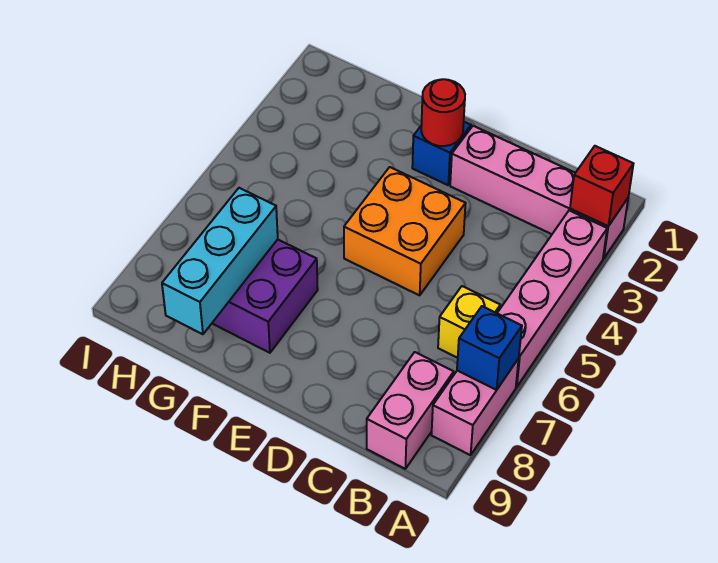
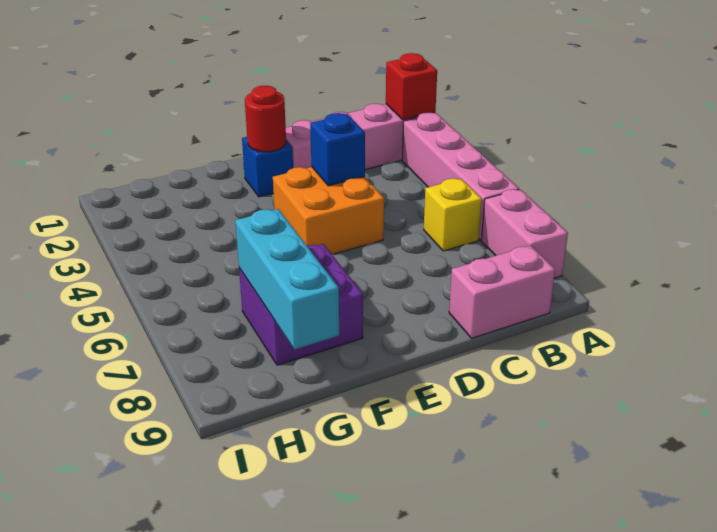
blue 1x1 brick [457,306,522,390] -> blue 1x1 brick moved to [310,113,365,186]
pink 1x2 brick [367,352,454,469] -> pink 1x2 brick turned to [449,245,555,339]

